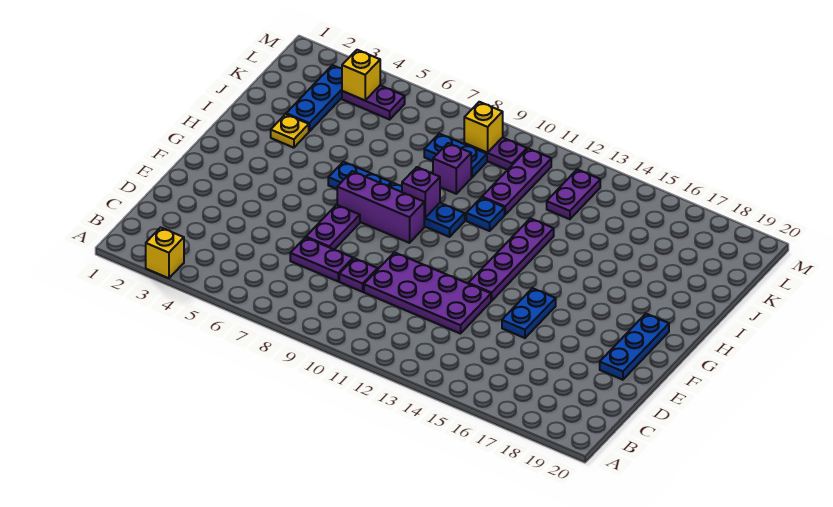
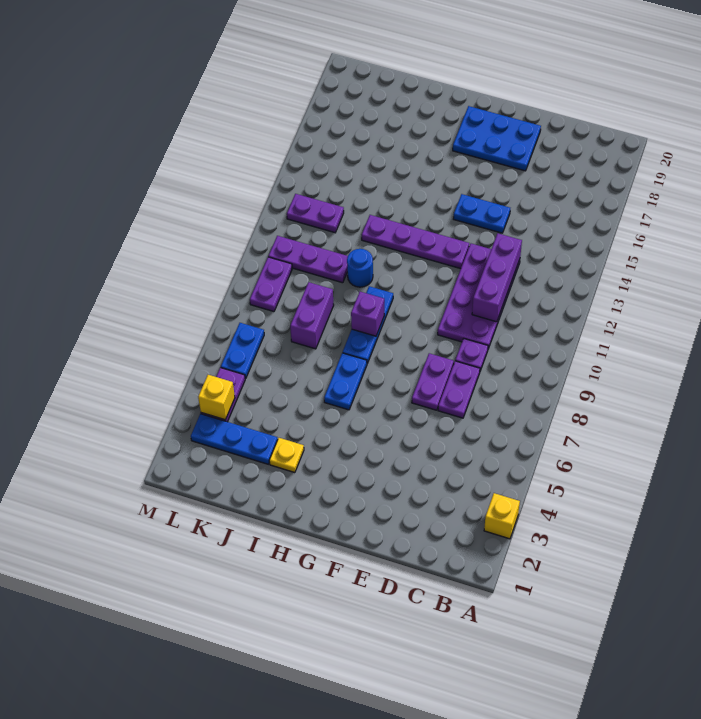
purple 1x2 plate [306,205,360,249] -> purple 1x2 plate turned to [412,353,454,410]
blue 1x3 plate [600,314,669,380] -> blue 2x3 plate [453,106,541,171]
purple 1x3 brick [337,171,424,243] -> purple 1x3 brick moved to [472,233,522,322]
blue 1x1 plate [466,198,505,231] -> blue 1x1 round brick [347,249,373,287]
purple 1x1 brick [433,143,471,194] -> purple 1x2 brick [290,282,334,349]
blue 1x2 plate [424,134,487,178] -> blue 1x2 plate moved to [221,323,264,379]
yellow 1x1 brick [464,102,503,153] -> none

